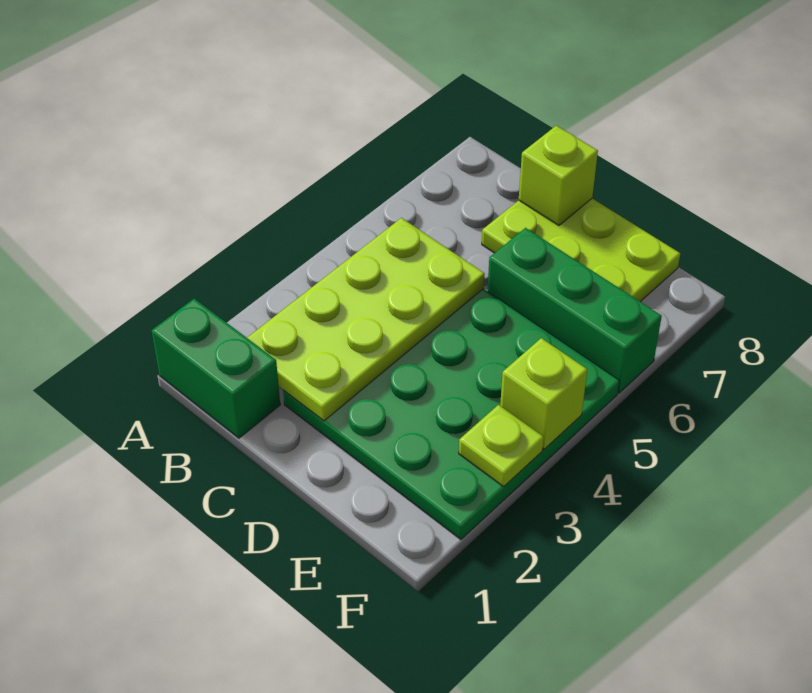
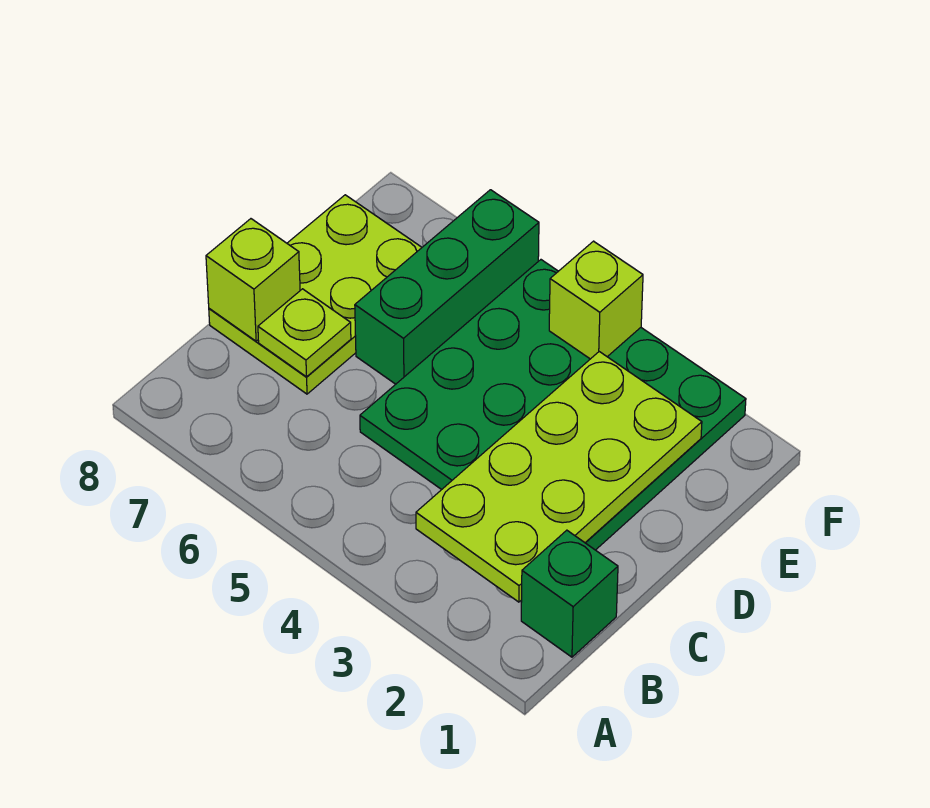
green 1x2 brick [152,299,280,438] -> green 1x1 brick [521,530,618,657]
lime 2x4 plate [247,218,484,421] -> lime 2x4 plate turned to [416,352,702,602]
lime 1x1 plate [459,405,544,487] -> lime 1x1 plate moved to [258,289,351,377]

